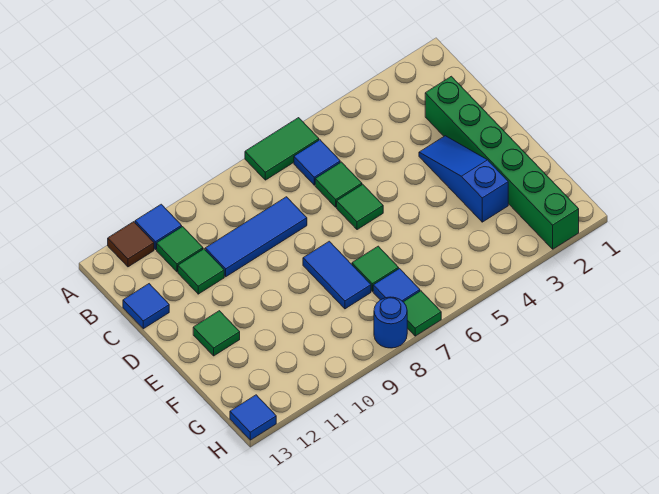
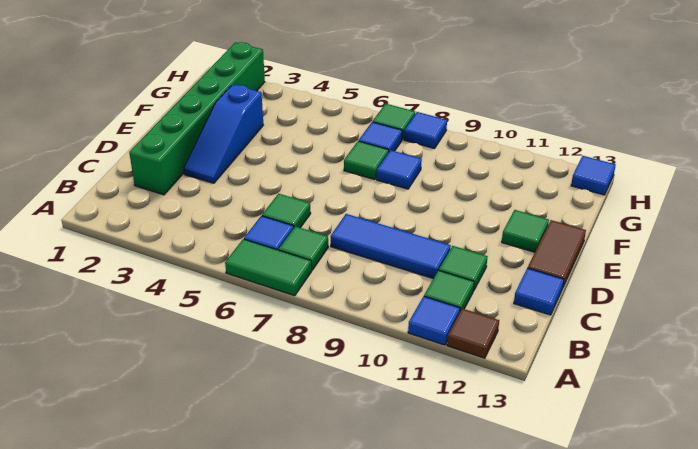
green 1x1 tile [337,184,383,230] -> green 1x1 tile moved to [279,226,328,270]
none -> brown 1x2 tile [528,220,586,289]
blue 1x2 tile [303,241,371,309] -> blue 1x1 tile [377,150,422,189]
blue 1x1 round brick [374,297,407,348] -> blue 1x1 tile [404,112,447,149]

